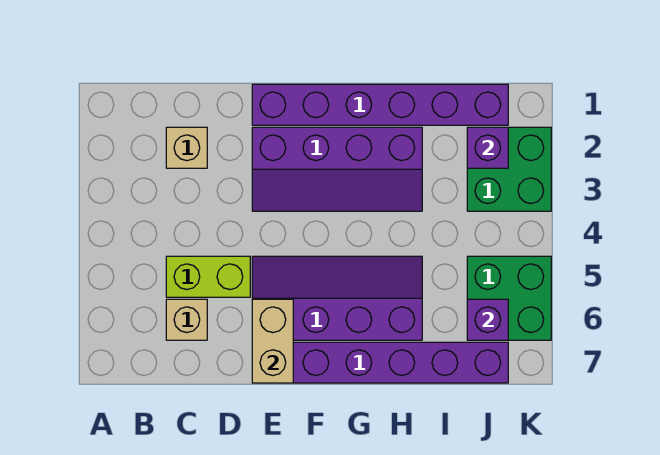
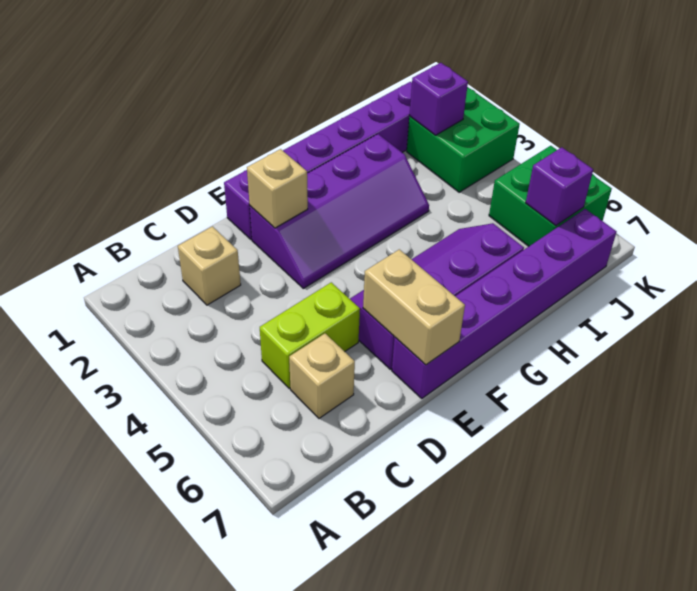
none -> tan 1x1 brick [247,149,308,228]

